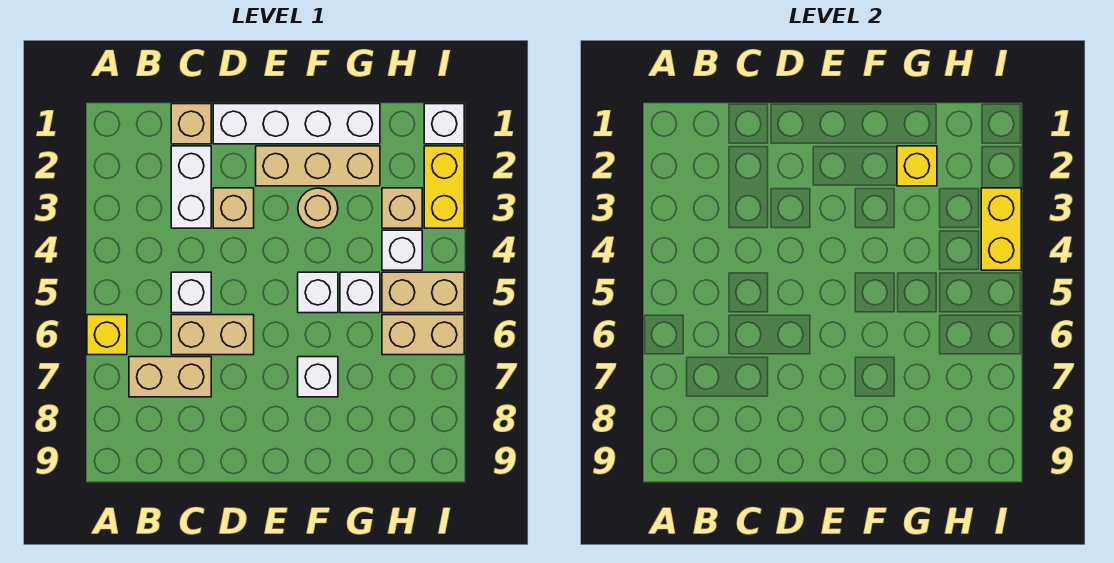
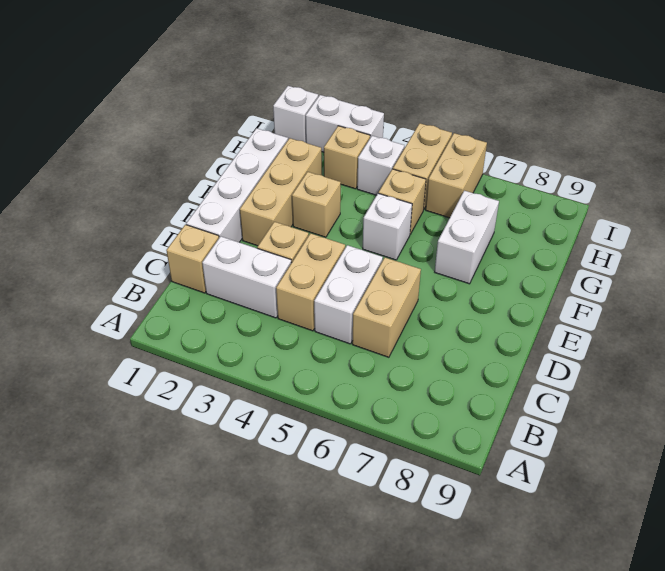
yellow 1x1 brick [87,315,127,355] -> none
tan 1x2 brick [129,357,211,397] -> tan 1x2 brick moved to [276,233,345,331]
white 1x1 brick [171,272,211,313] -> white 1x2 brick [314,245,383,344]
tan 1x1 round brick [298,188,338,228] -> tan 1x1 brick [292,172,341,237]
white 1x1 brick [298,357,338,397] -> white 1x2 brick [435,191,499,284]
yellow 1x1 brick [897,146,937,186] -> none
white 1x1 brick [340,272,380,313] -> tan 1x1 brick [379,169,426,234]
yellow 1x2 brick [424,146,464,228] -> white 1x2 brick [306,95,384,152]
yellow 1x2 brick [981,188,1021,270] -> none

